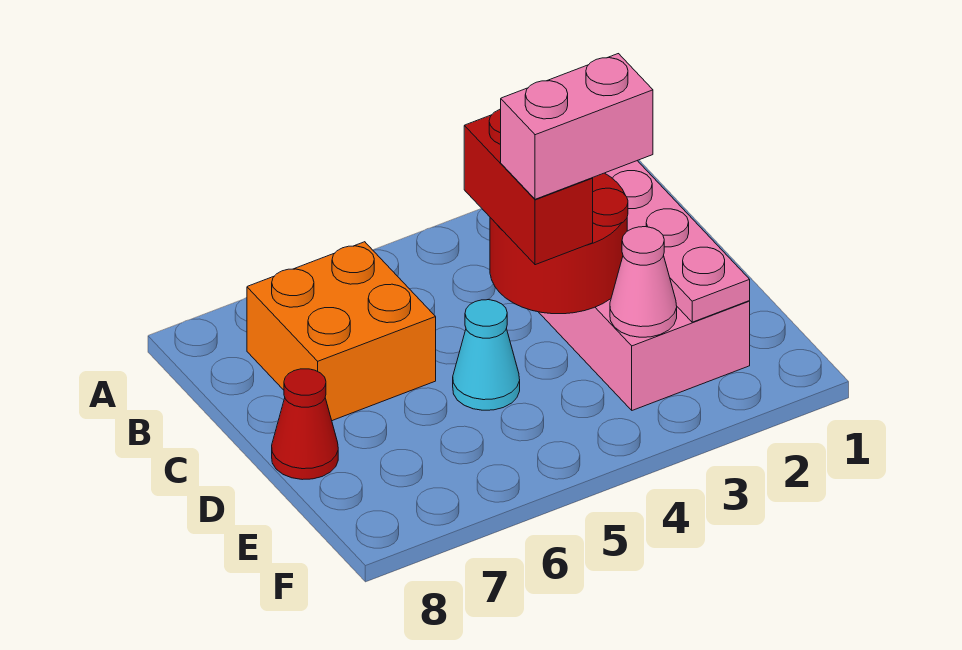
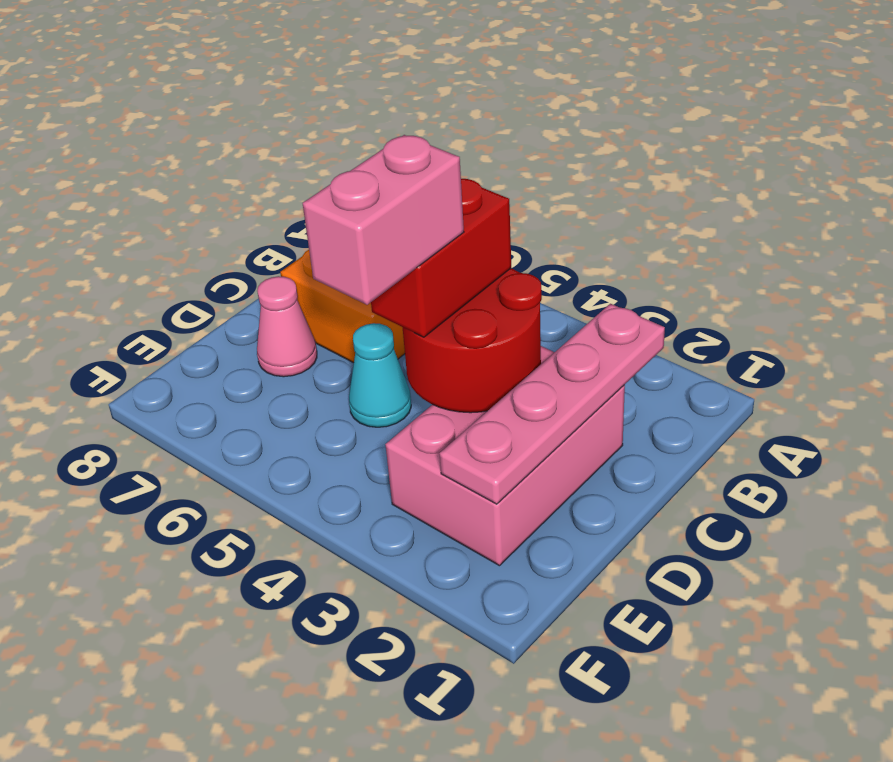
pink 1x2 brick [501,54,653,199] -> pink 1x2 brick turned to [303,135,464,305]
red 1x1 cone [272,369,338,480] -> none
pink 1x1 cone [610,227,677,337] -> pink 1x1 cone moved to [257,276,317,377]

